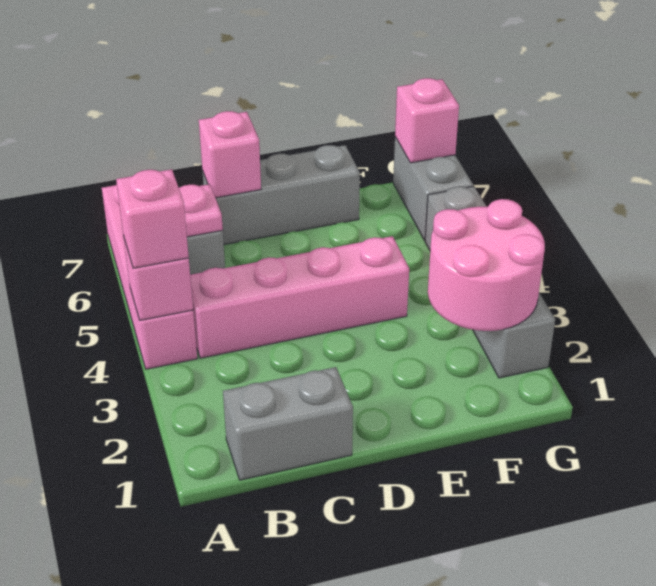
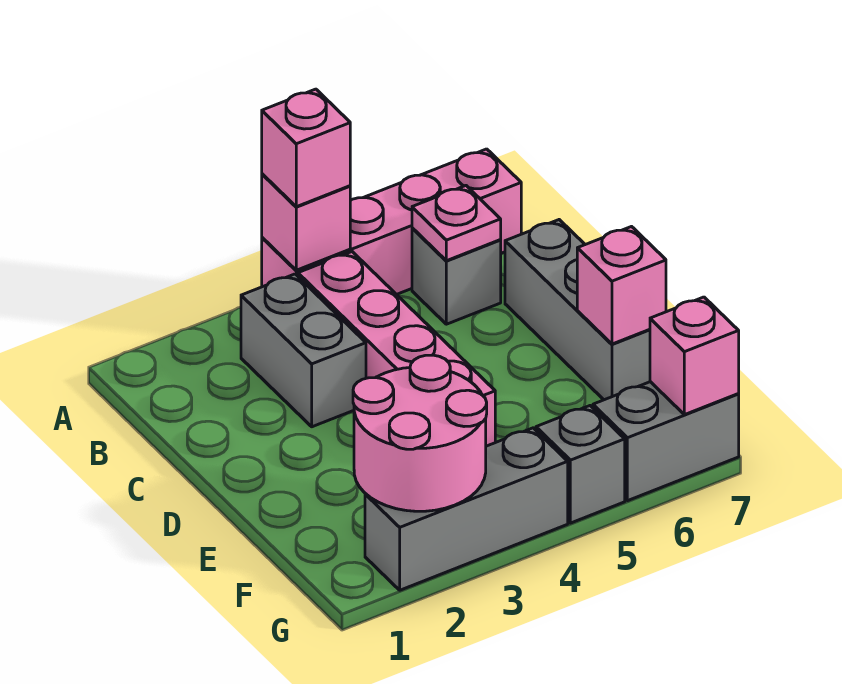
grey 1x2 brick [223,367,353,480] -> grey 1x2 brick moved to [241,274,366,427]
pink 1x1 brick [199,111,261,198] -> pink 1x1 brick moved to [577,227,666,344]

